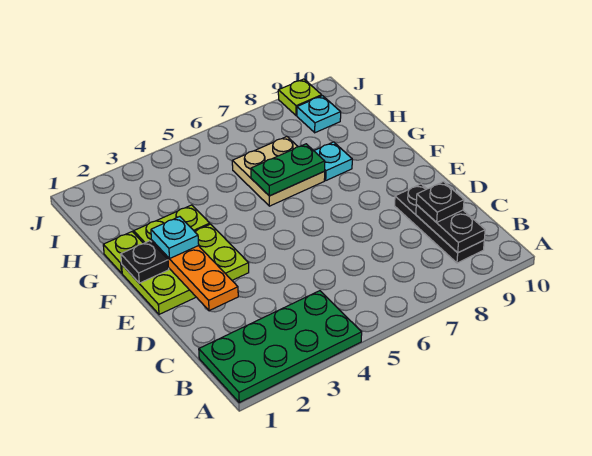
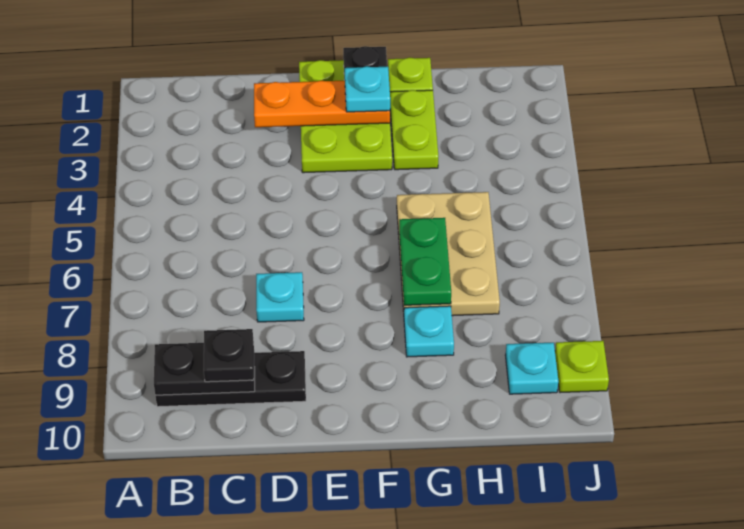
green 2x4 plate [199,291,362,402] -> none
none -> cyan 1x1 plate [256,272,304,322]
tan 2x2 plate [232,136,325,206] -> tan 2x3 plate [397,192,500,316]

